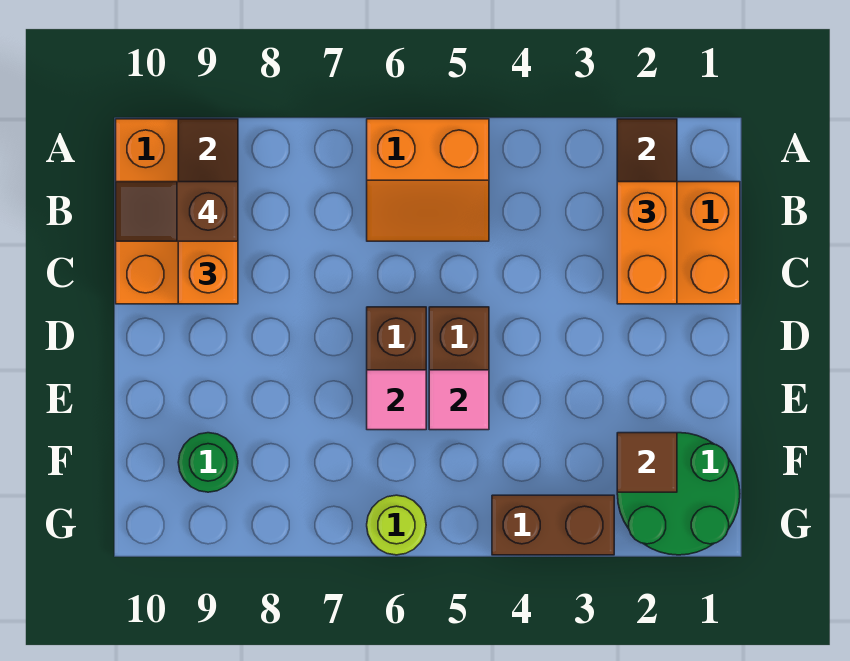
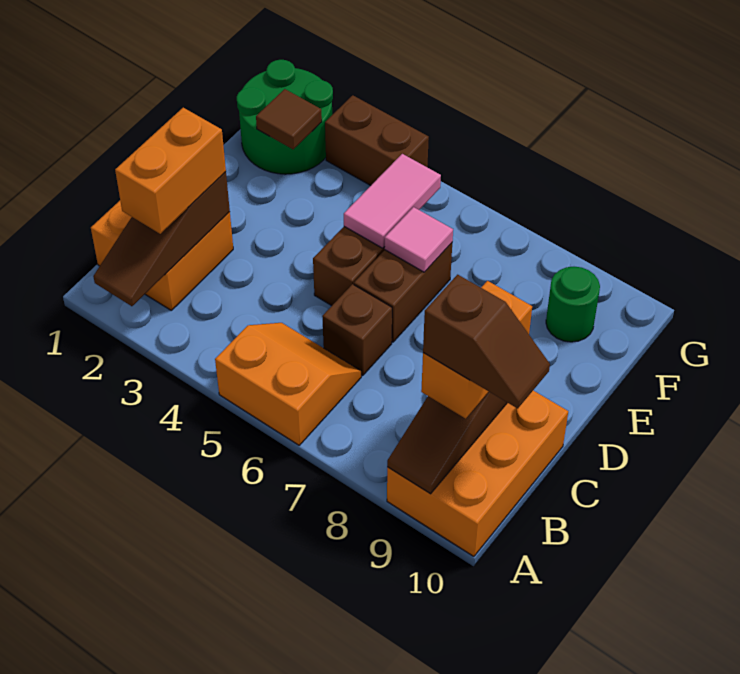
none -> brown 1x1 brick [322,284,392,376]
pink 1x1 tile [429,370,489,430] -> pink 1x2 tile [344,154,441,248]
lime 1x1 round brick [367,495,426,555] -> none

